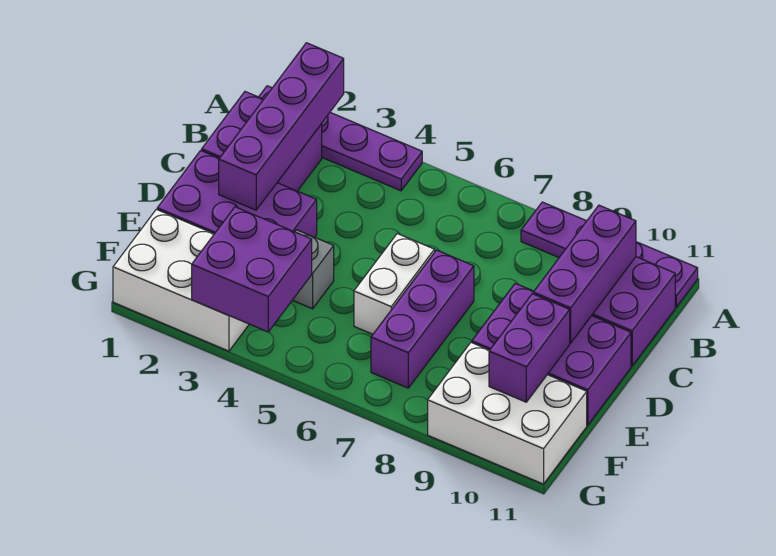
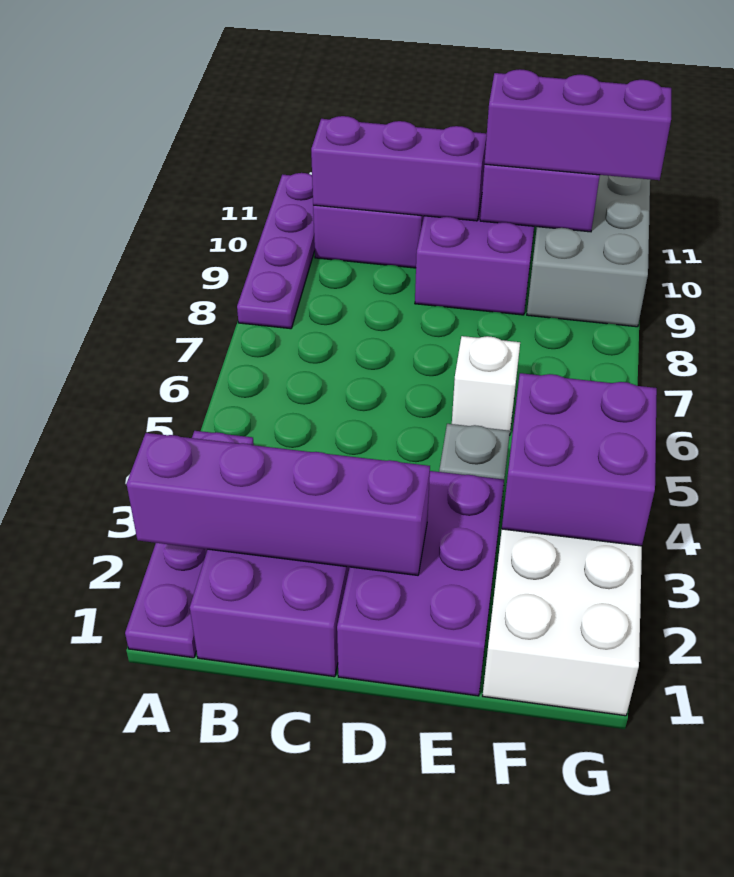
white 1x2 brick [354,234,435,334] -> white 1x1 brick [452,336,520,435]
purple 1x3 brick [371,250,474,388] -> purple 1x3 brick moved to [484,69,671,180]
white 2x3 brick [428,342,587,484] -> grey 2x3 brick [527,175,650,327]

